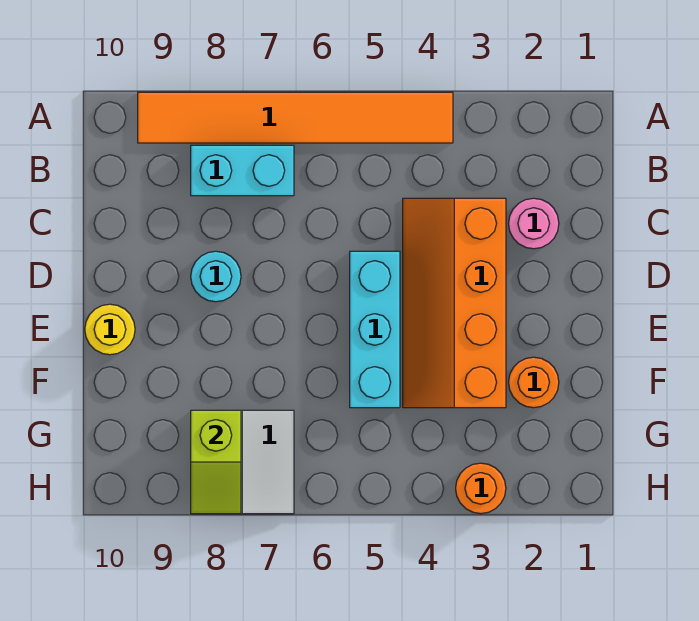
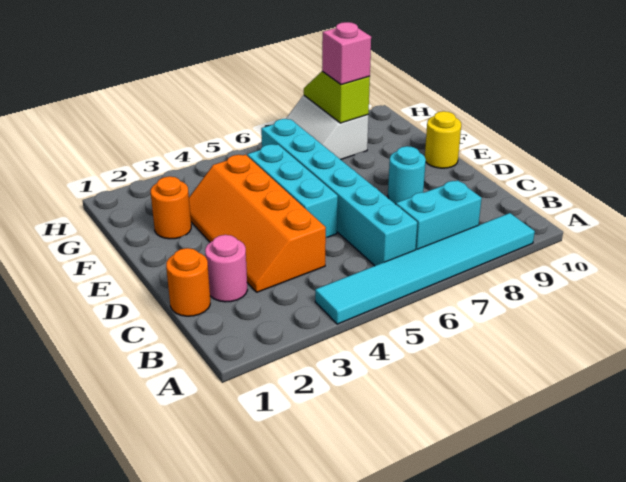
orange 1x6 tile [138,92,453,143] -> cyan 1x6 tile [315,213,535,324]
none -> cyan 1x6 brick [261,119,417,266]
orange 2x4 slope [403,198,506,408] -> orange 2x4 slope turned to [189,155,326,292]
none -> pink 1x1 brick [322,22,371,85]
orange 1x1 round brick [456,463,506,514] -> orange 1x1 round brick moved to [166,248,210,316]

